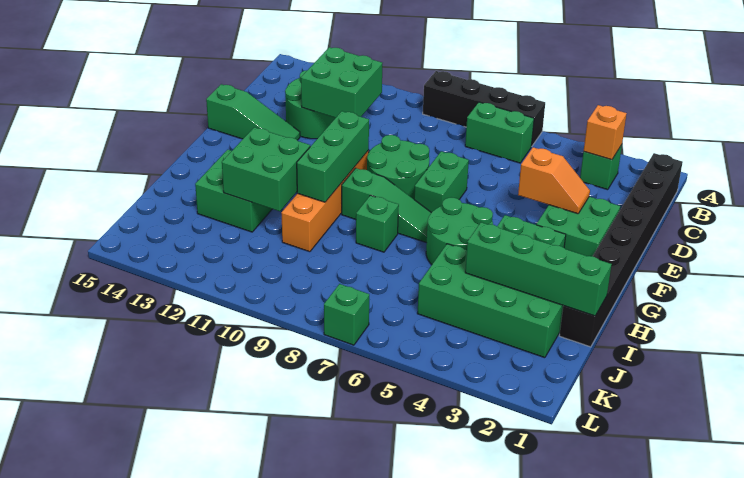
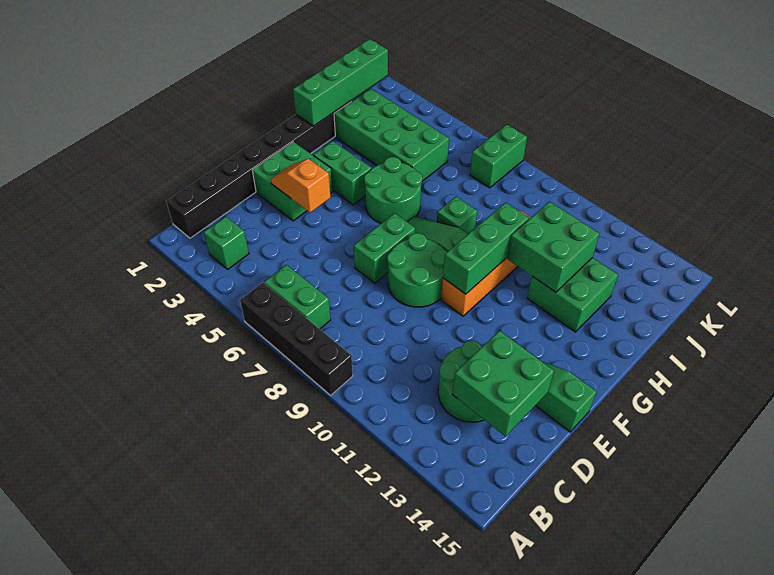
orange 1x1 brick [584,105,627,160] -> none
green 2x2 brick [301,47,382,118] -> green 2x2 brick moved to [452,331,554,436]
green 1x4 brick [465,222,612,316] -> green 1x4 brick turned to [293,39,388,126]
green 1x1 brick [324,284,369,345] -> green 1x2 brick [470,125,527,188]

